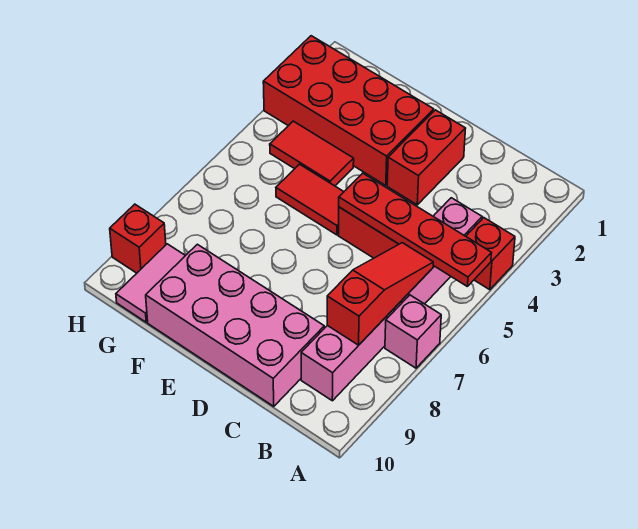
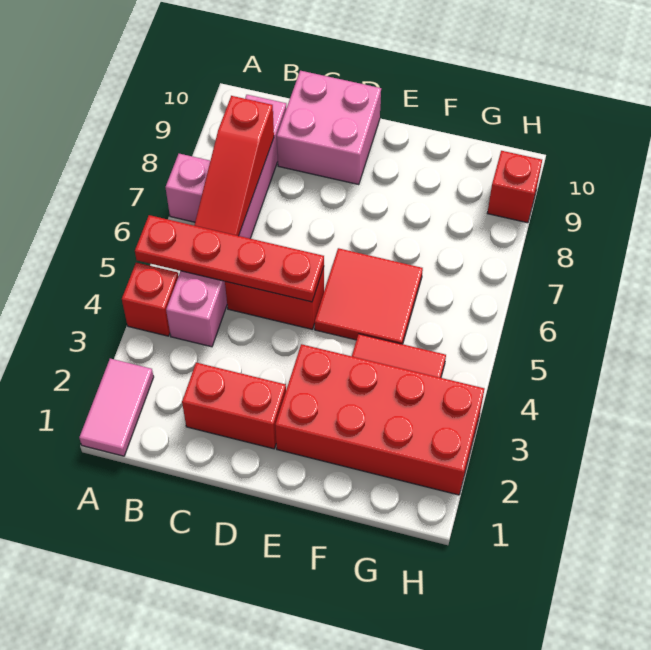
pink 2x4 brick [146,244,324,406] -> pink 2x2 brick [277,71,381,185]
red 1x2 brick [387,110,466,205] -> red 1x2 brick turned to [182,363,286,449]
red 1x2 tile [276,164,344,235] -> red 2x2 tile [315,248,423,344]
pink 1x2 tile [116,244,185,322] -> pink 1x2 tile moved to [79,359,154,456]

